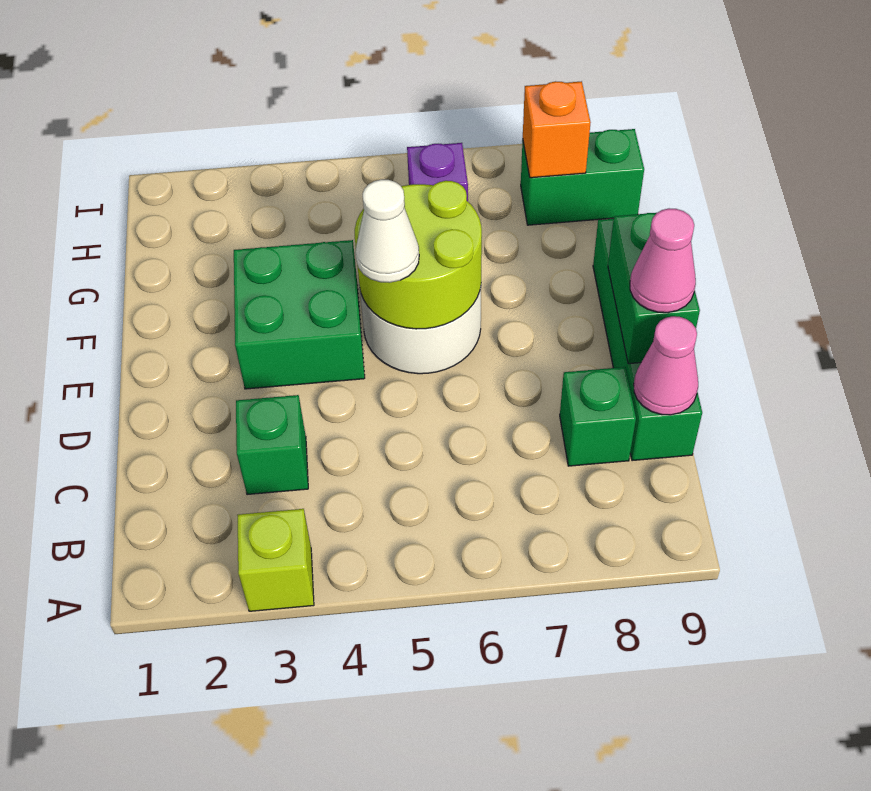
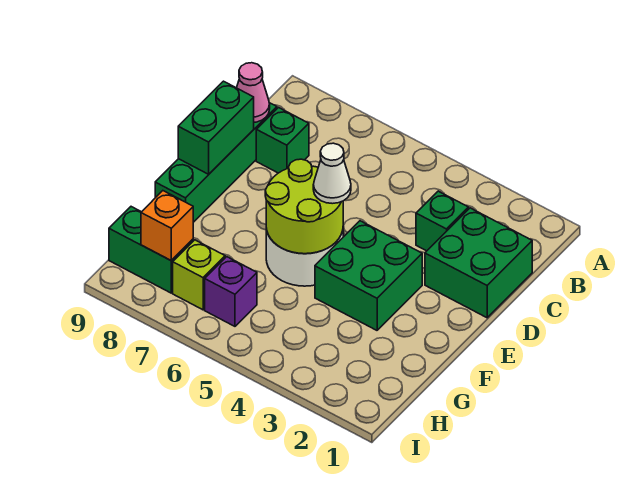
lime 1x1 brick [238,509,314,611] -> lime 1x1 brick moved to [173,240,225,310]
none -> green 2x2 brick [425,208,532,318]
pink 1x1 cone [630,208,696,313] -> none

